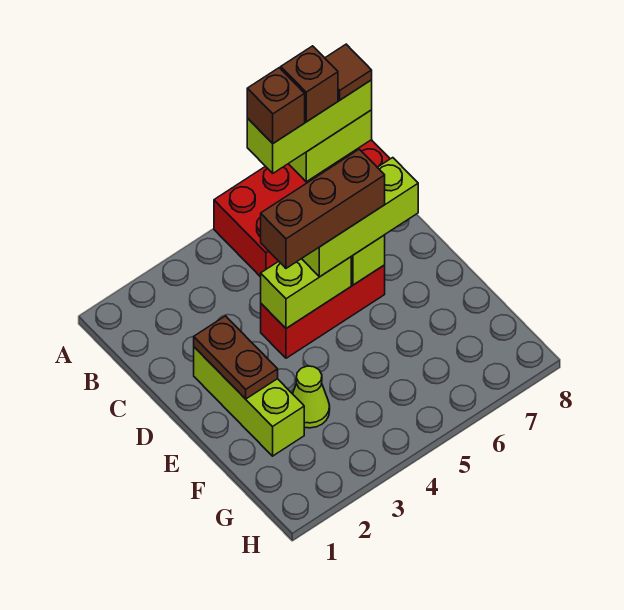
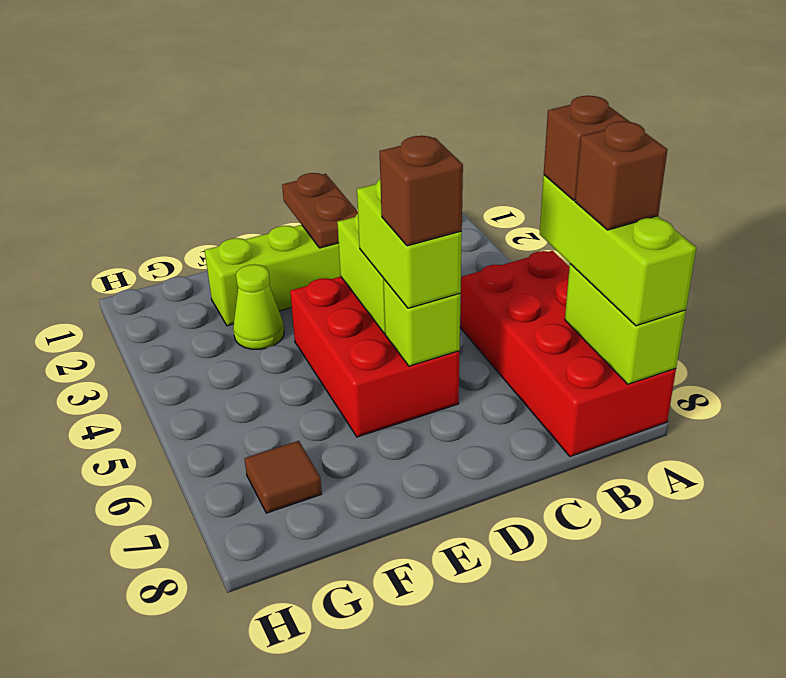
brown 1x1 tile [325,44,372,100] -> brown 1x1 tile moved to [244,441,322,513]
brown 1x2 plate [194,316,278,399] -> brown 1x2 plate turned to [282,173,358,248]
red 1x3 brick [261,265,385,358] -> red 2x3 brick [290,277,459,437]
brown 1x3 brick [261,149,385,268] -> brown 1x1 brick [380,136,463,246]
lime 1x3 brick [302,158,418,277] -> lime 1x2 brick [357,179,462,308]

